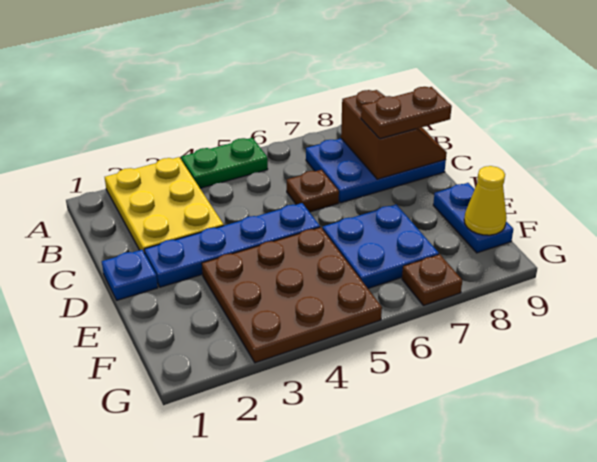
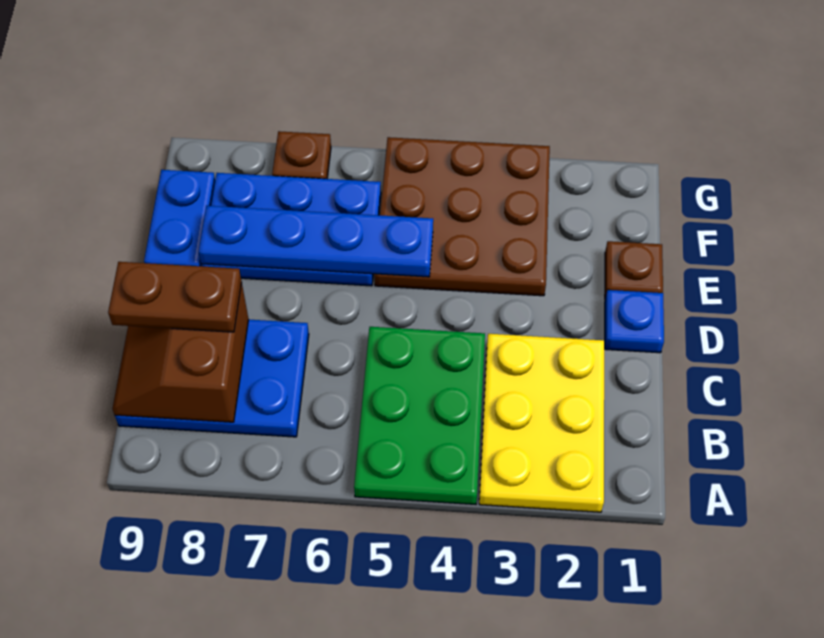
green 1x2 plate [181,138,268,188] -> green 2x3 plate [354,327,485,504]
brown 1x1 plate [287,170,339,212] -> brown 1x1 plate moved to [605,241,663,298]
blue 1x4 plate [144,203,320,287] -> blue 1x4 plate moved to [199,206,433,277]
blue 2x2 plate [323,204,439,288] -> blue 2x3 plate [201,173,381,286]
yellow 1x1 cone [464,166,507,235] -> none

